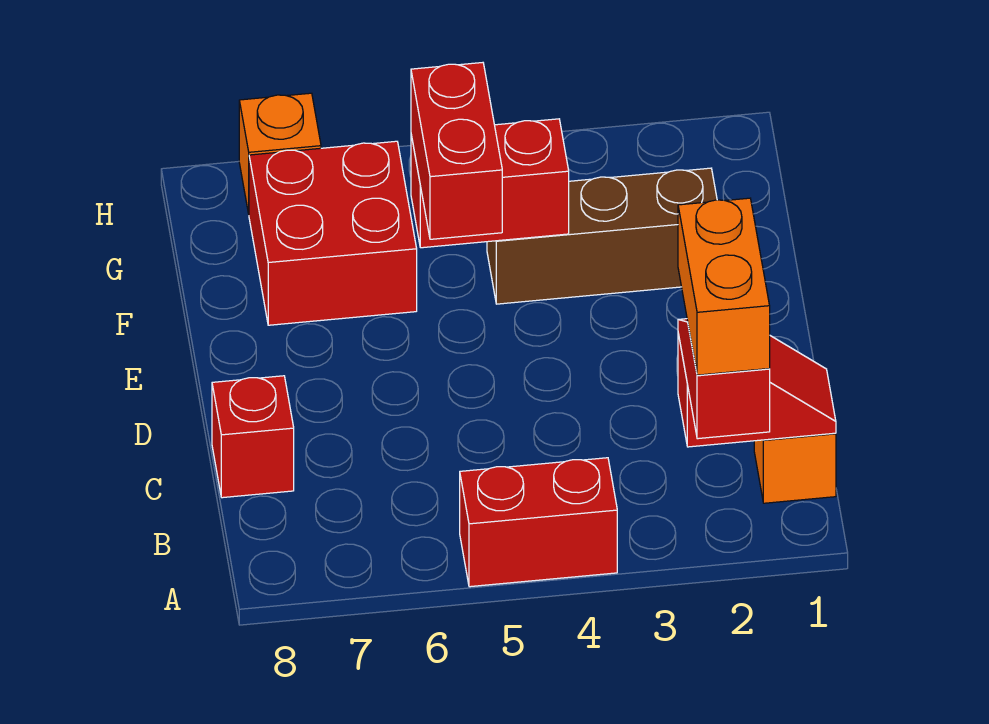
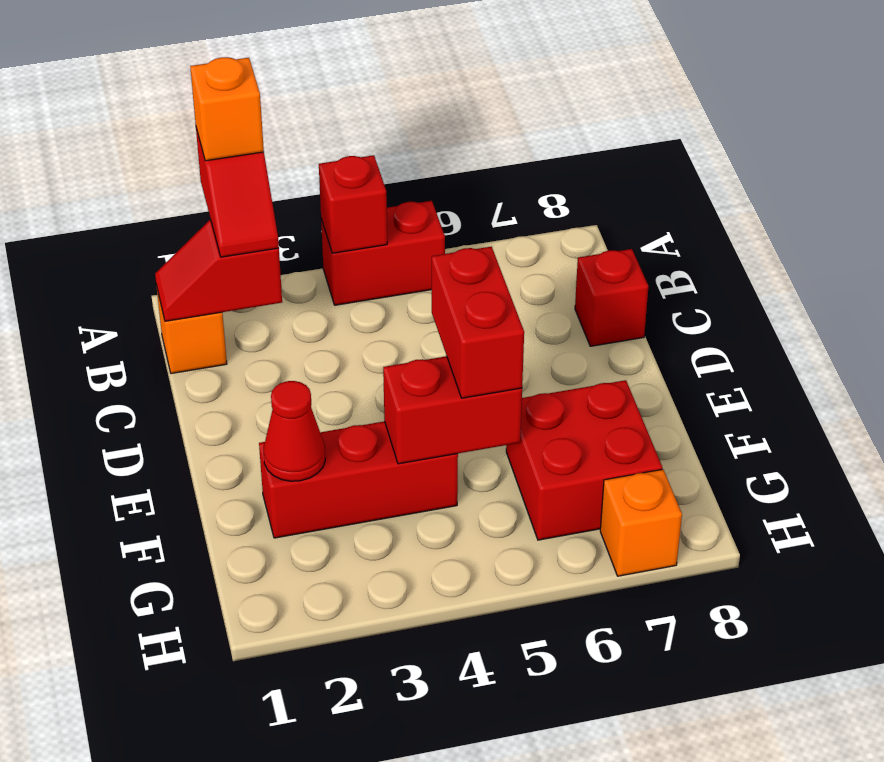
orange 1x2 brick [678,198,770,375] -> orange 1x1 brick [190,57,264,161]
none -> red 1x1 brick [319,155,387,253]
brown 1x3 brick [487,168,717,304] -> red 1x3 brick [259,421,458,538]
none -> red 1x1 cone [264,381,325,481]

